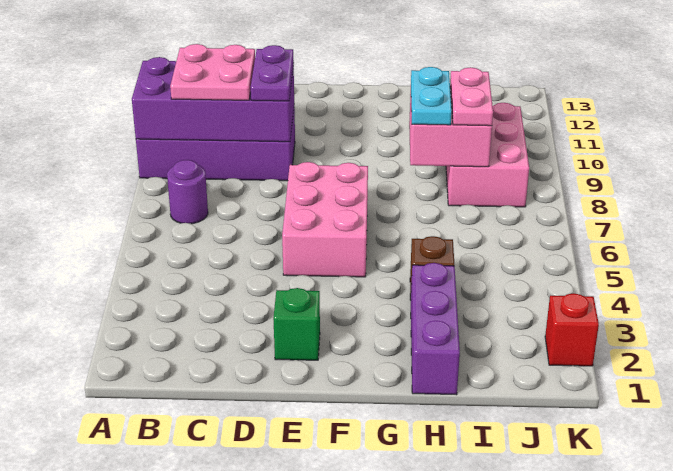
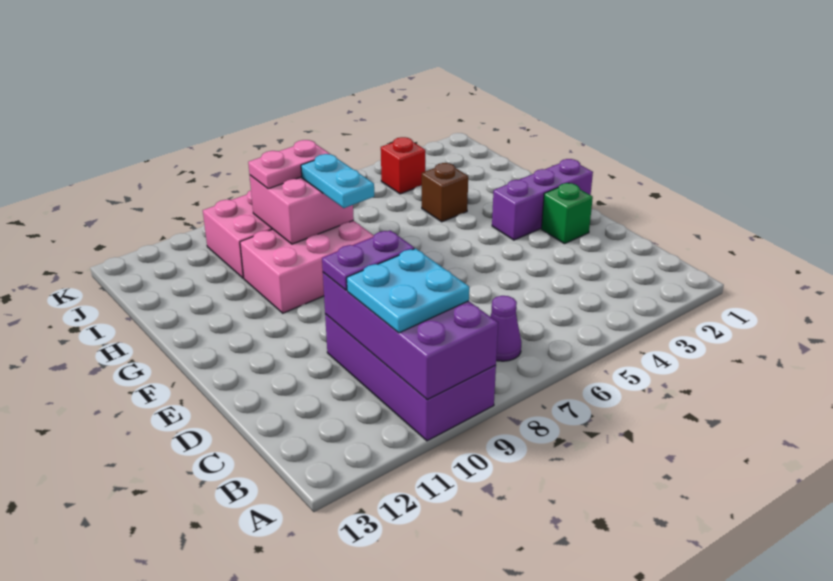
purple 1x1 round brick [167,160,208,224] -> purple 1x1 cone [490,296,521,361]
pink 2x2 plate [170,44,255,100] -> cyan 2x2 plate [347,248,469,333]
pink 2x3 brick [282,162,368,277] -> pink 2x3 brick moved to [240,221,374,313]
purple 1x3 brick [411,263,460,395] -> purple 1x3 brick moved to [492,159,593,240]
cyan 1x2 plate [411,67,452,125] -> cyan 1x2 plate turned to [301,154,374,208]
red 1x1 brick [545,293,599,366] -> red 1x1 brick moved to [381,137,425,194]

